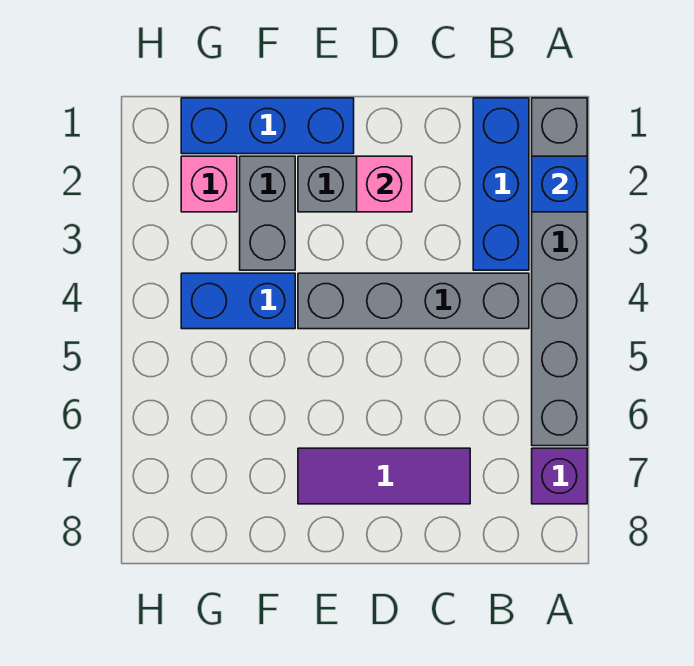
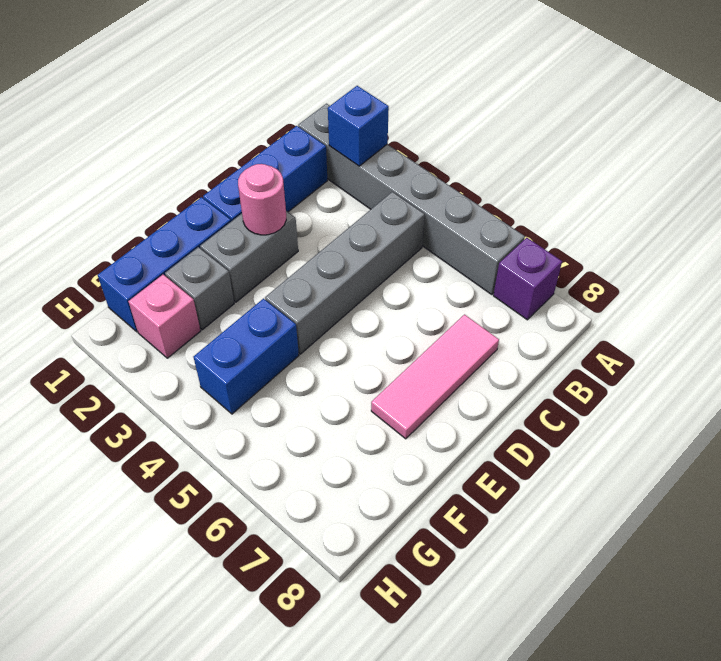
blue 1x3 brick [473,98,529,270] -> blue 1x3 brick turned to [203,126,327,221]
purple 1x3 tile [298,448,470,504] -> pink 1x3 tile [371,315,499,439]
pink 1x1 brick [357,156,412,212] -> pink 1x1 round brick [238,164,286,235]
grey 1x2 brick [240,156,295,270] -> grey 1x1 brick [165,247,234,330]

